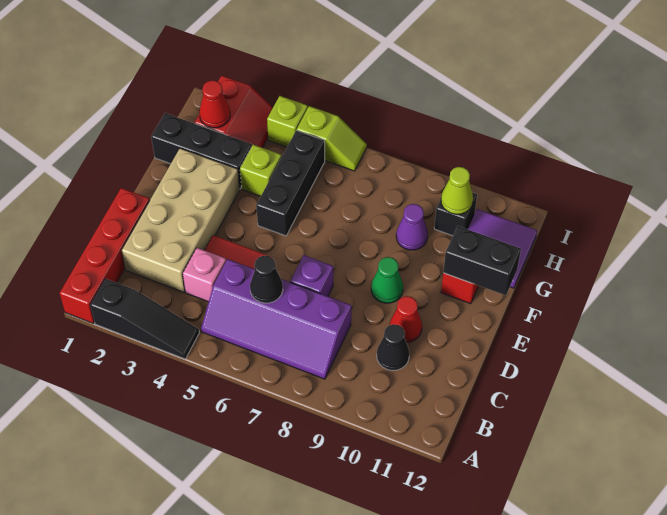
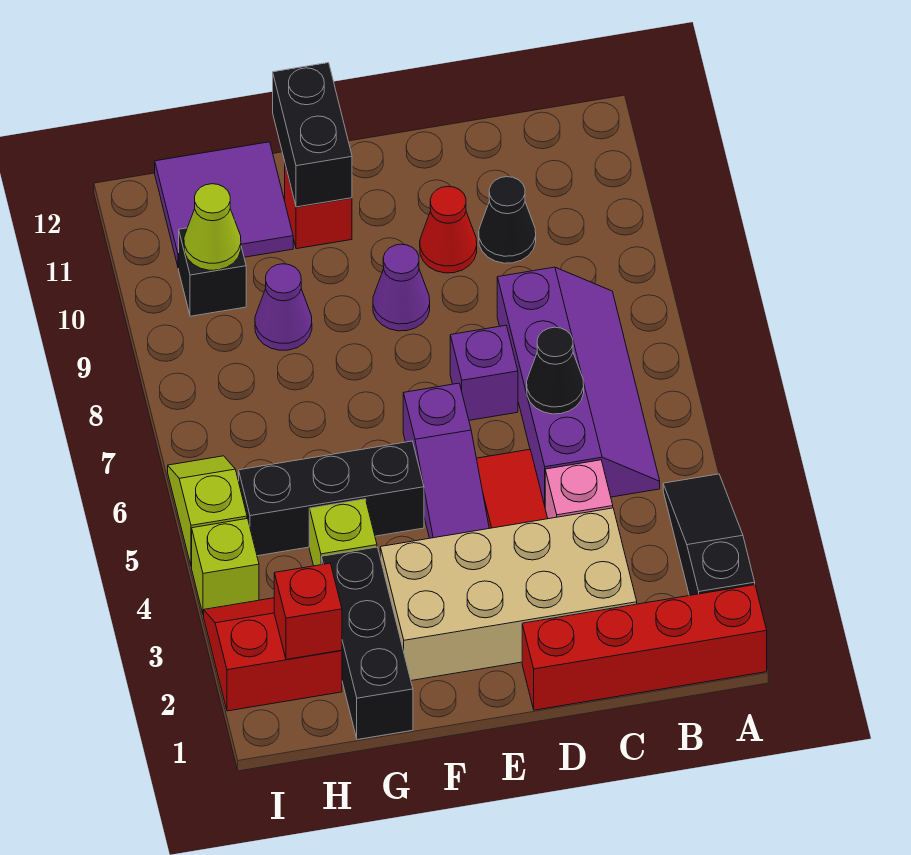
none -> purple 1x3 slope [403,383,489,538]
green 1x1 cone [371,257,403,303] -> purple 1x1 cone [373,244,430,331]
red 1x1 cone [199,80,230,128] -> red 1x1 brick [274,563,342,660]

